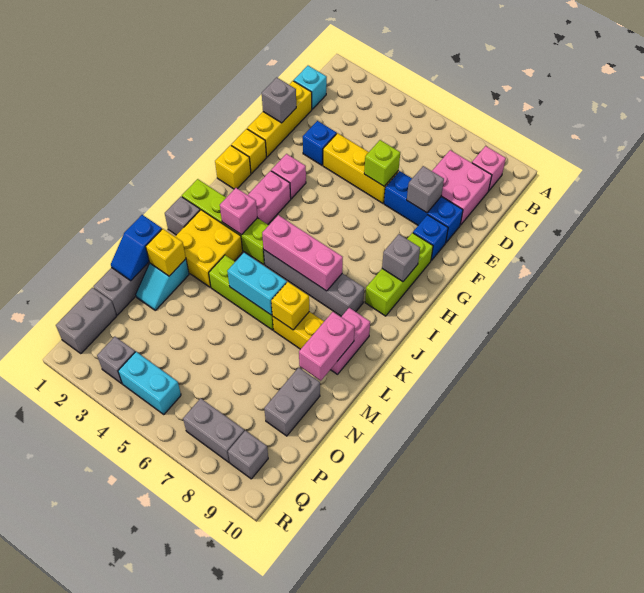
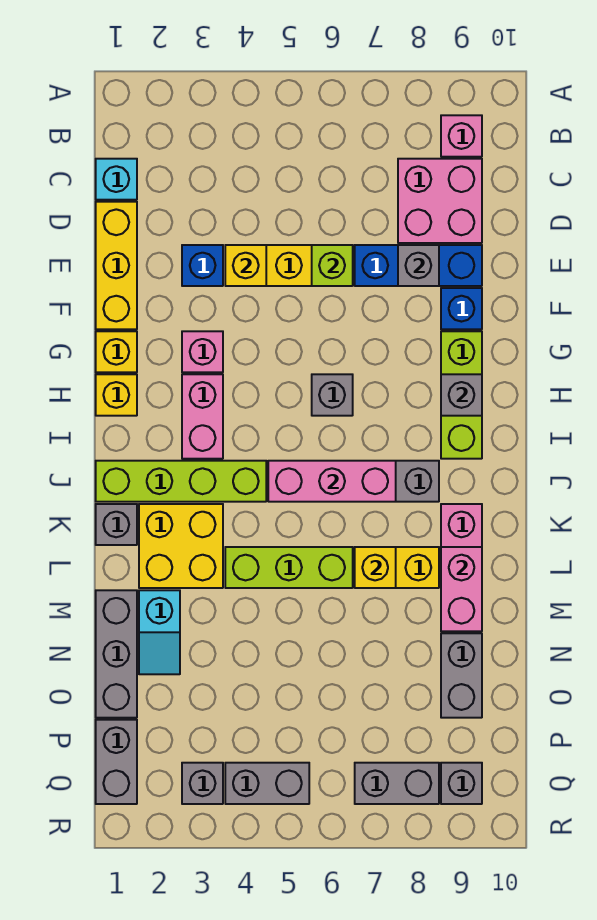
grey 1x1 brick [262,77,296,123] -> grey 1x1 brick moved to [312,374,353,416]
pink 1x1 brick [220,188,257,235] -> none
cyan 1x2 brick [227,253,287,315] -> none
blue 1x2 slope [111,215,162,281] -> none
yellow 1x1 brick [146,229,186,276] -> yellow 1x1 brick moved to [225,245,266,286]
cyan 1x2 brick [118,352,181,414] -> grey 1x2 brick [225,763,309,804]

